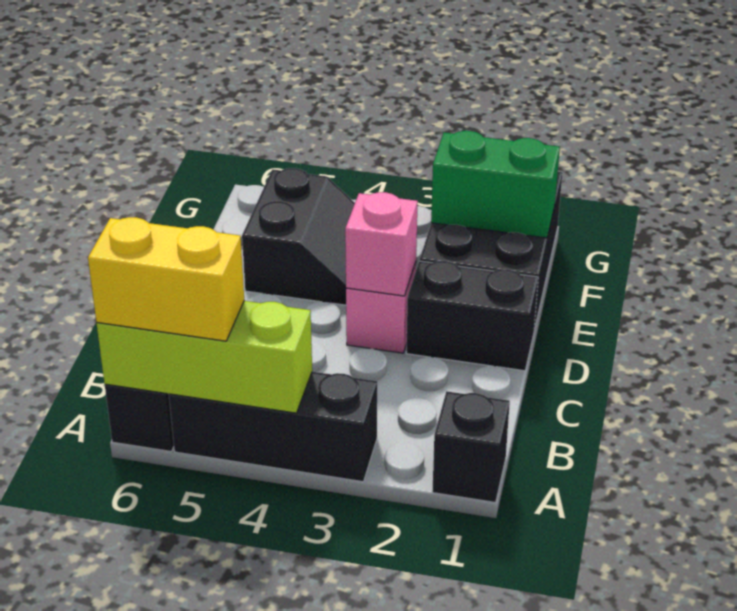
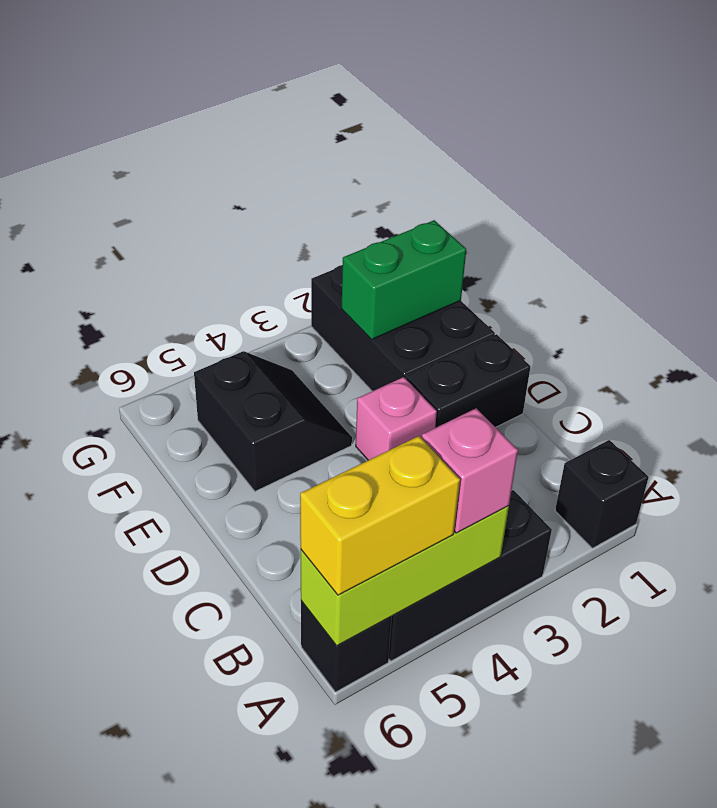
pink 1x1 brick [345,192,418,296] -> pink 1x1 brick moved to [422,408,518,533]

